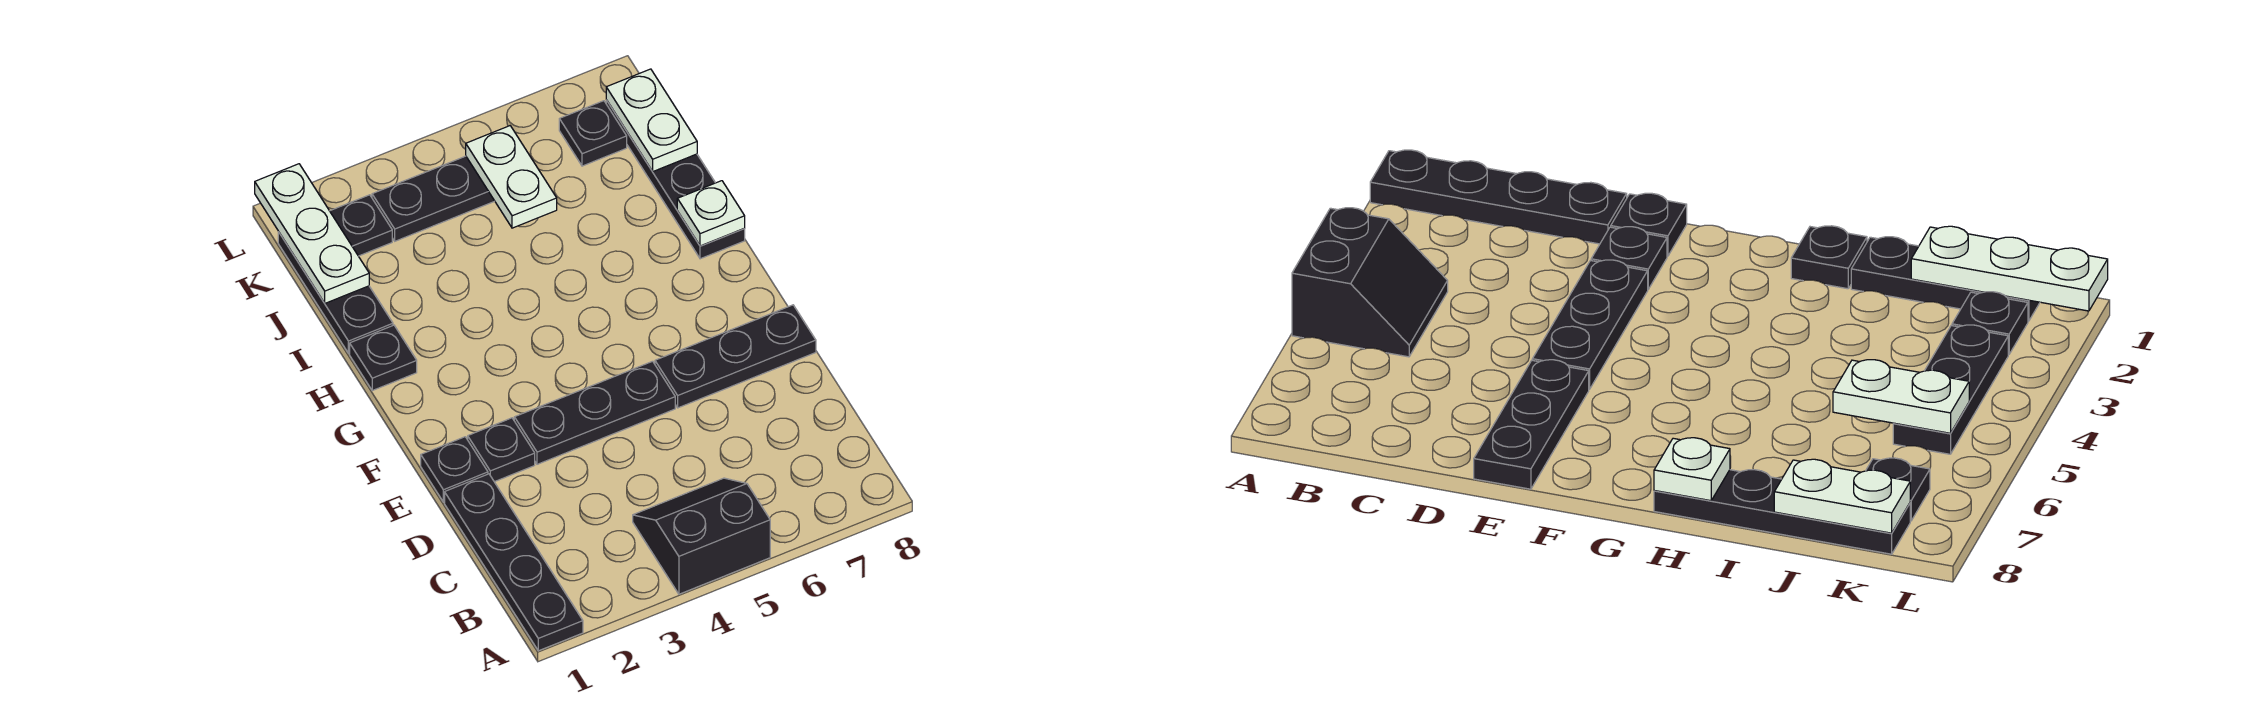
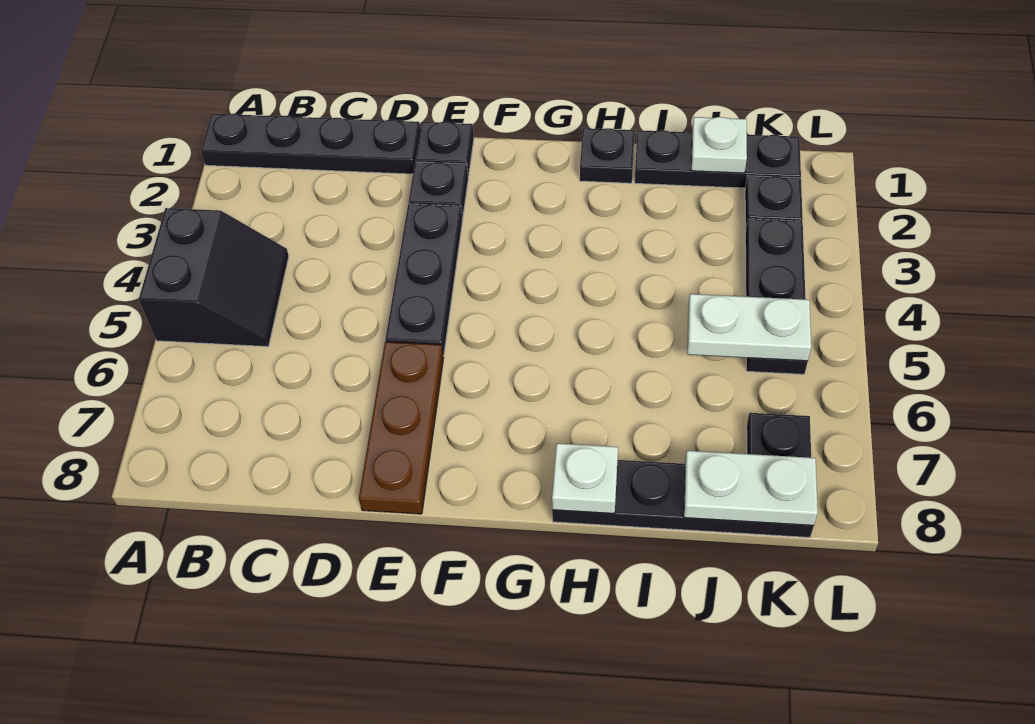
black 1x3 plate [655,305,816,408] -> brown 1x3 plate [359,342,443,514]
white 1x3 plate [255,164,369,303] -> white 1x1 plate [691,117,747,173]

